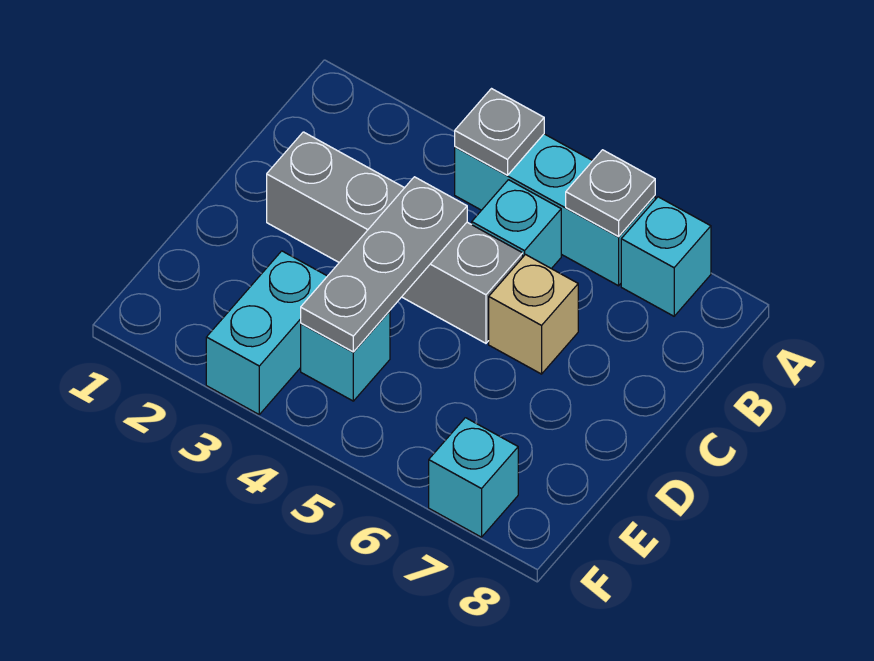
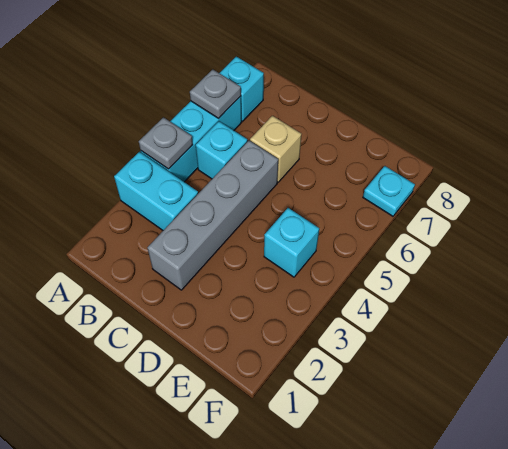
grey 1x3 plate [301,177,467,352] -> none
cyan 1x2 brick [206,251,327,414] -> cyan 1x2 brick moved to [114,152,198,230]
cyan 1x1 brick [429,418,518,537] -> cyan 1x1 plate [363,166,415,216]

